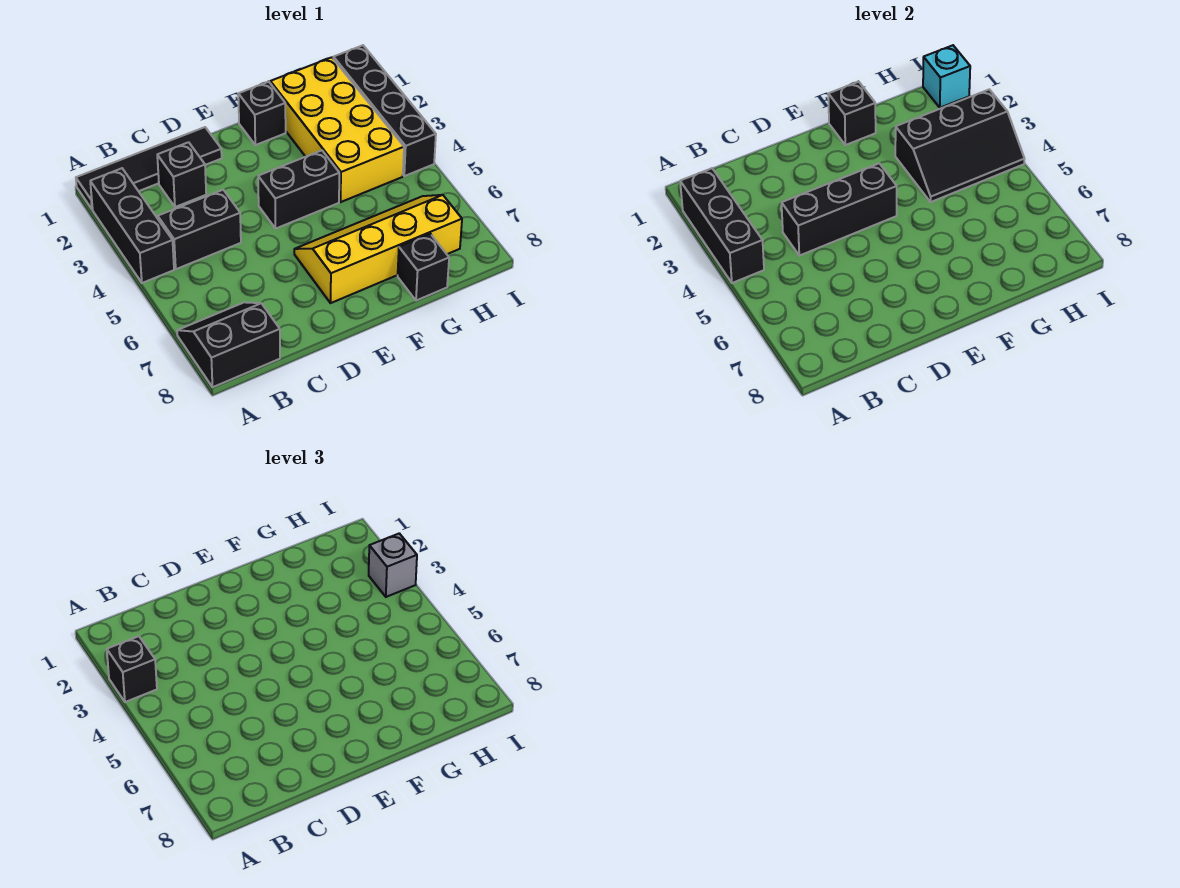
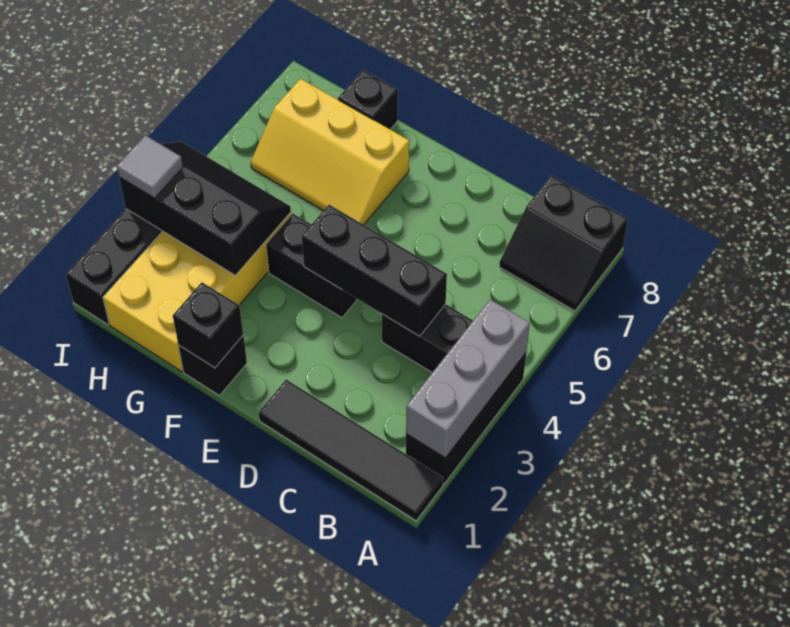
black 1x3 brick [680,168,764,283] -> grey 1x3 brick [406,299,530,458]
black 1x1 brick [107,636,157,702] -> none
black 1x1 brick [157,142,206,207] -> none
yellow 2x4 slope [294,195,462,303] -> yellow 2x3 slope [251,79,409,225]
cyan 1x1 brick [923,45,970,108] -> none
grey 1x1 brick [369,533,417,597] -> grey 1x1 tile [117,135,183,198]

